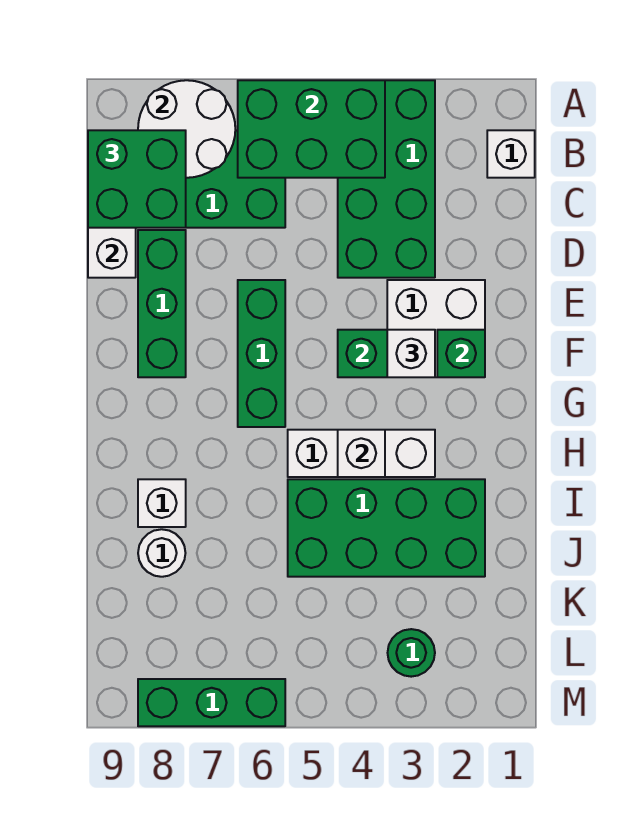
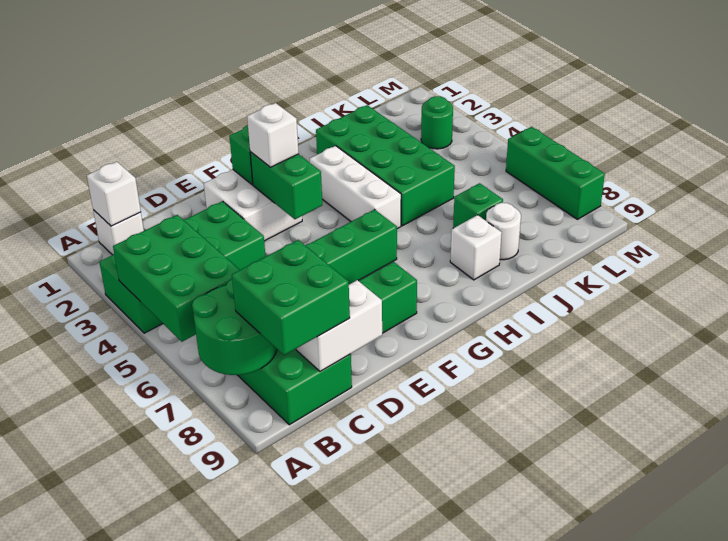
white 2x2 round brick [138,80,235,178] -> green 2x2 round brick [192,279,277,375]
white 1x1 brick [338,430,385,477] -> white 1x1 brick moved to [87,162,141,226]
none -> green 1x1 brick [453,183,503,228]

